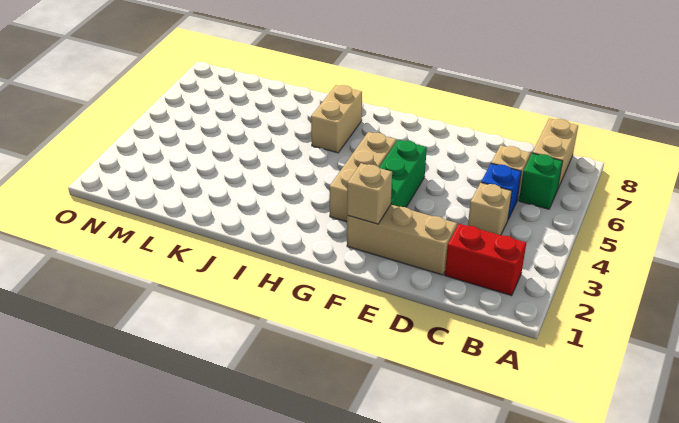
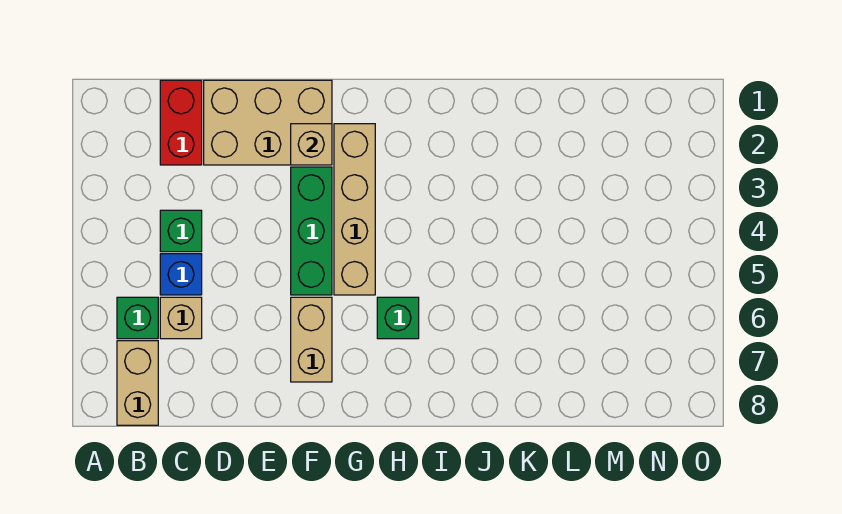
red 1x2 brick [445,224,526,296] -> red 1x2 brick turned to [160,80,202,165]
tan 1x1 brick [468,183,512,235] -> green 1x1 brick [160,210,202,252]
tan 1x3 brick [347,205,457,275] -> tan 2x3 brick [204,80,332,165]
tan 1x3 brick [329,132,396,222] -> tan 1x4 brick [334,124,375,295]
none -> green 1x1 brick [377,297,419,339]
tan 1x2 brick [311,85,362,153] -> tan 1x2 brick moved to [291,297,332,382]

